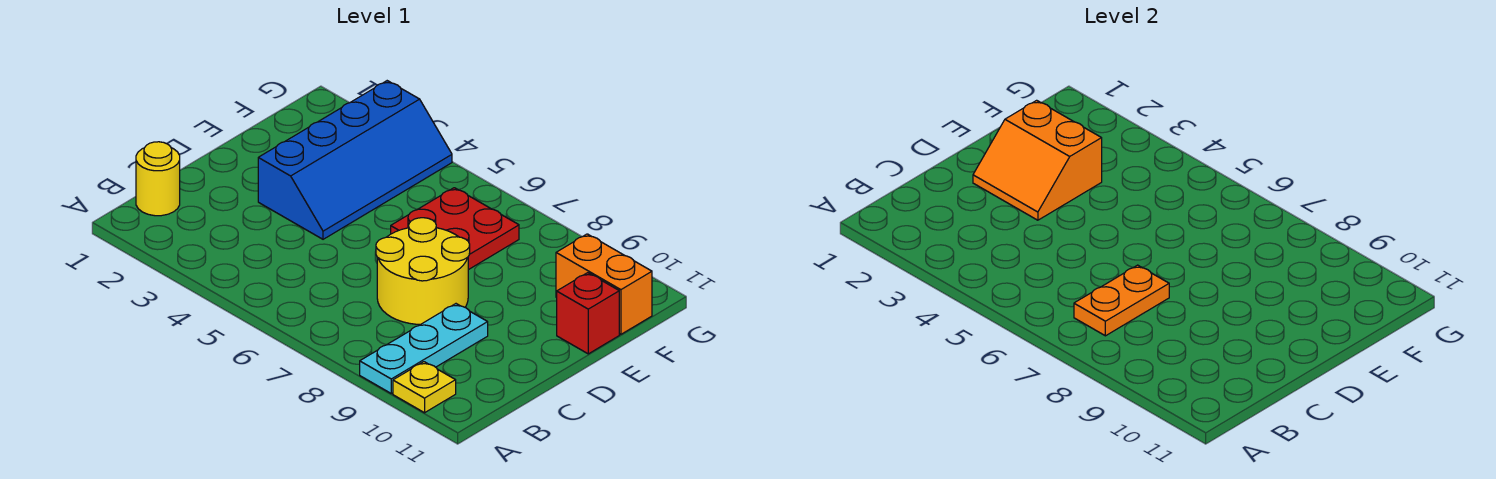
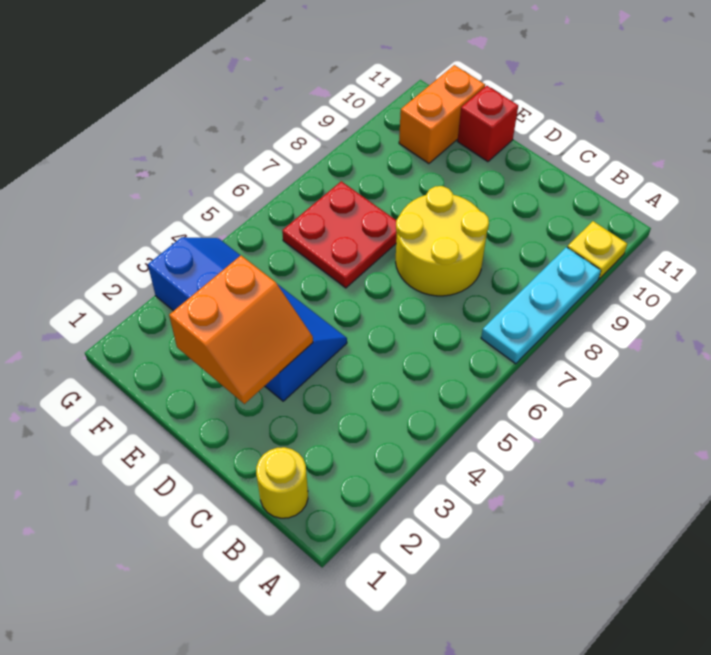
cyan 1x3 plate [360,304,488,393] -> cyan 1x3 plate turned to [481,247,601,364]
orange 1x2 plate [1074,265,1169,336] -> none

